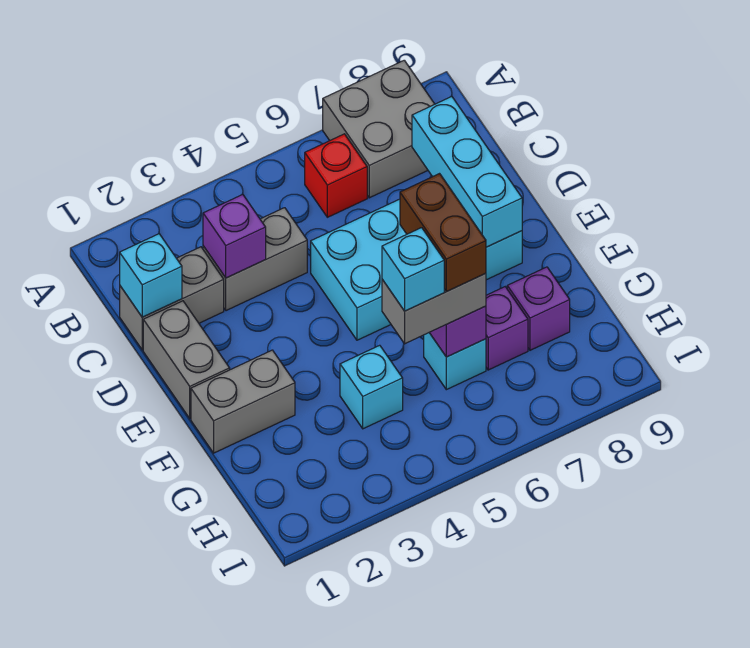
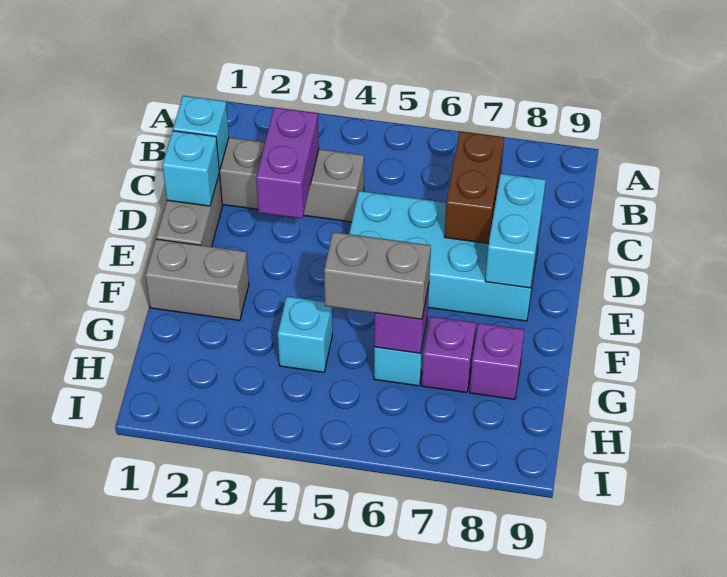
grey 2x2 brick [323,60,434,198] -> none
red 1x1 brick [305,134,367,217] -> none
purple 1x1 brick [203,194,266,278] -> purple 1x2 brick [256,107,319,218]
cyan 1x3 brick [412,96,522,247] -> cyan 1x2 brick [485,174,546,288]
brown 1x2 brick [400,174,486,291] -> brown 1x2 brick moved to [445,131,504,244]
cyan 1x1 brick [382,228,444,311] -> cyan 1x1 brick moved to [162,131,220,206]

